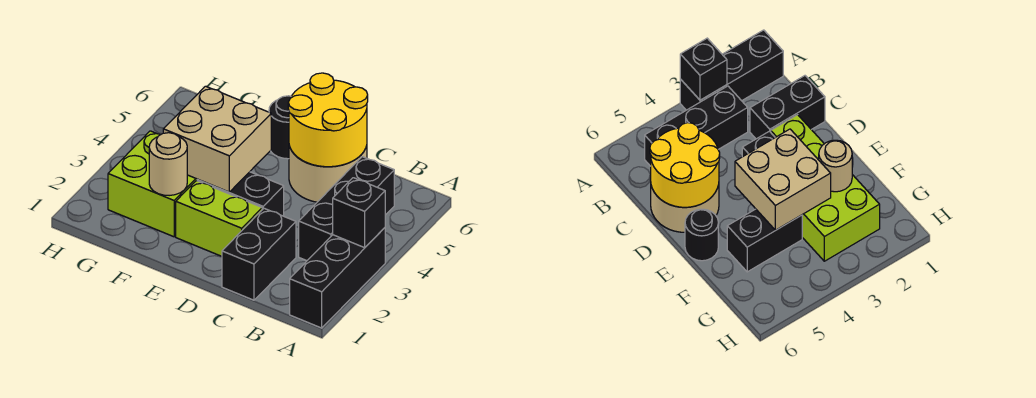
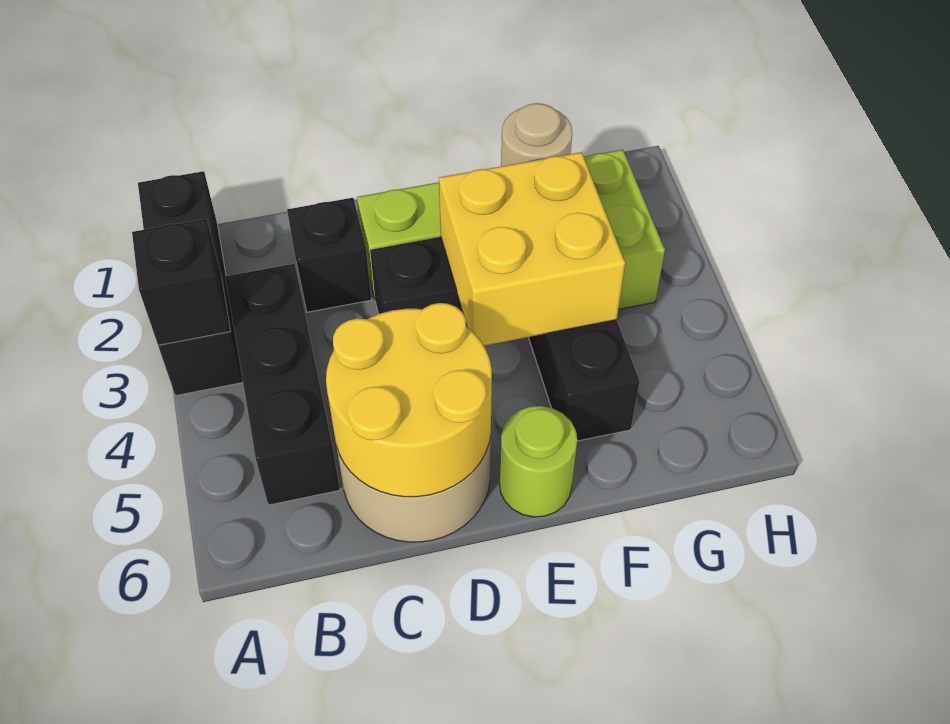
black 1x2 brick [222,208,296,300] -> black 1x1 brick [287,198,371,312]
tan 2x2 brick [163,86,271,192] -> yellow 2x2 brick [439,152,625,346]
black 1x1 round brick [269,96,291,159] -> lime 1x1 round brick [500,406,577,517]

